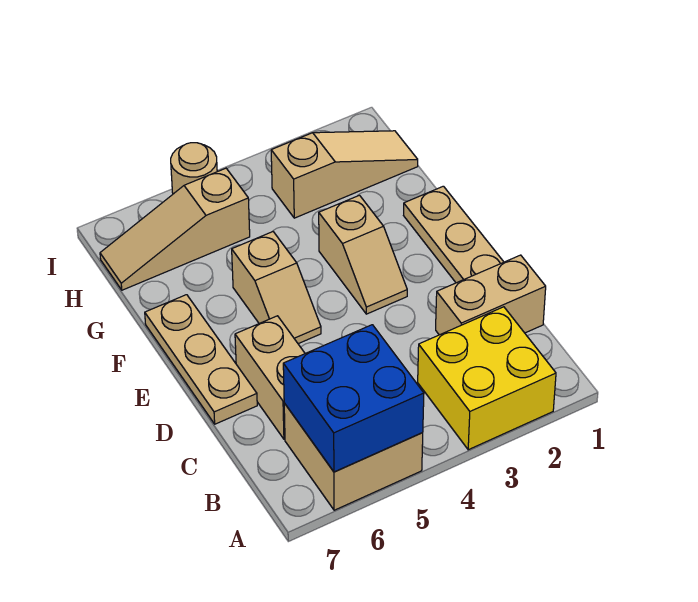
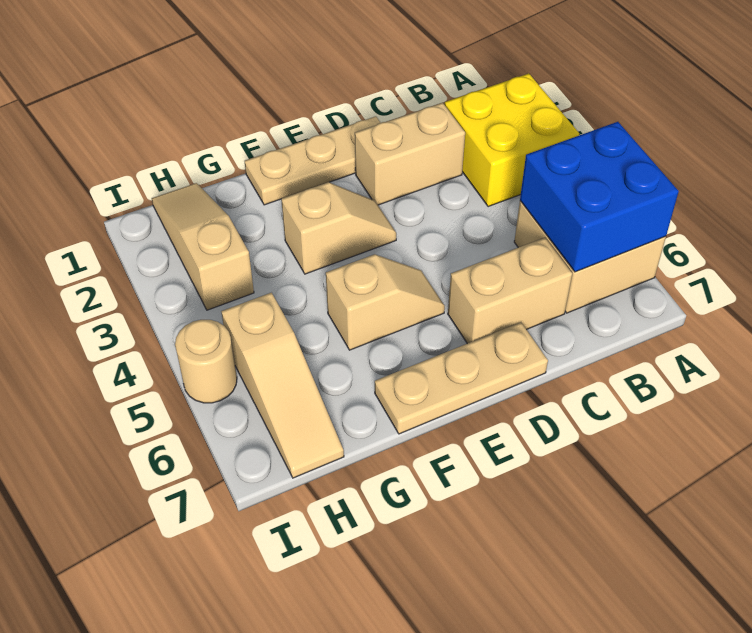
tan 1x2 brick [436,255,546,335] -> tan 1x2 brick turned to [355,103,465,205]

